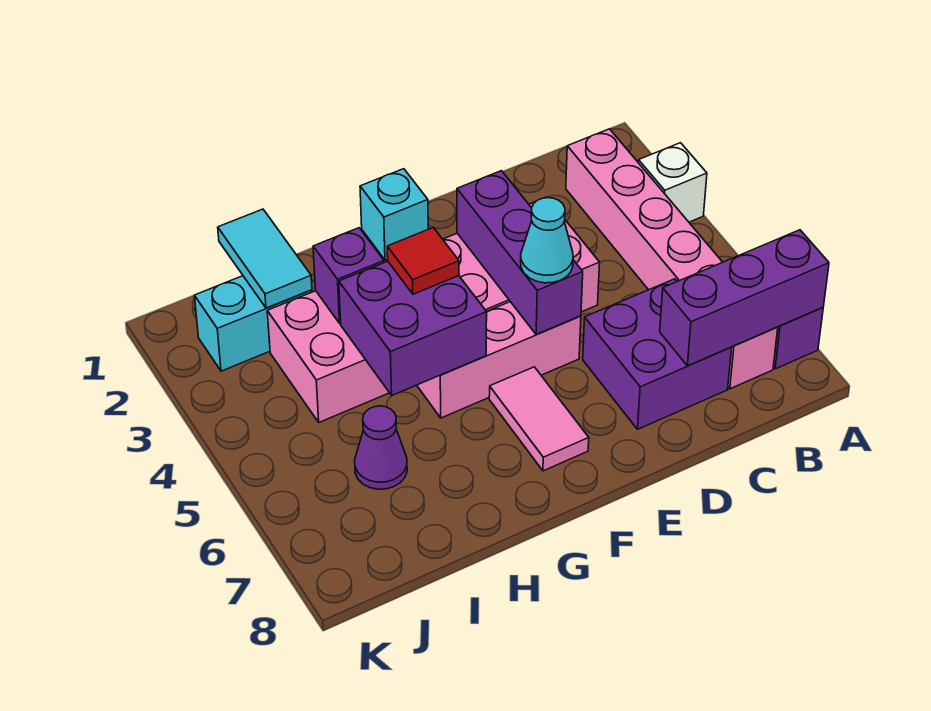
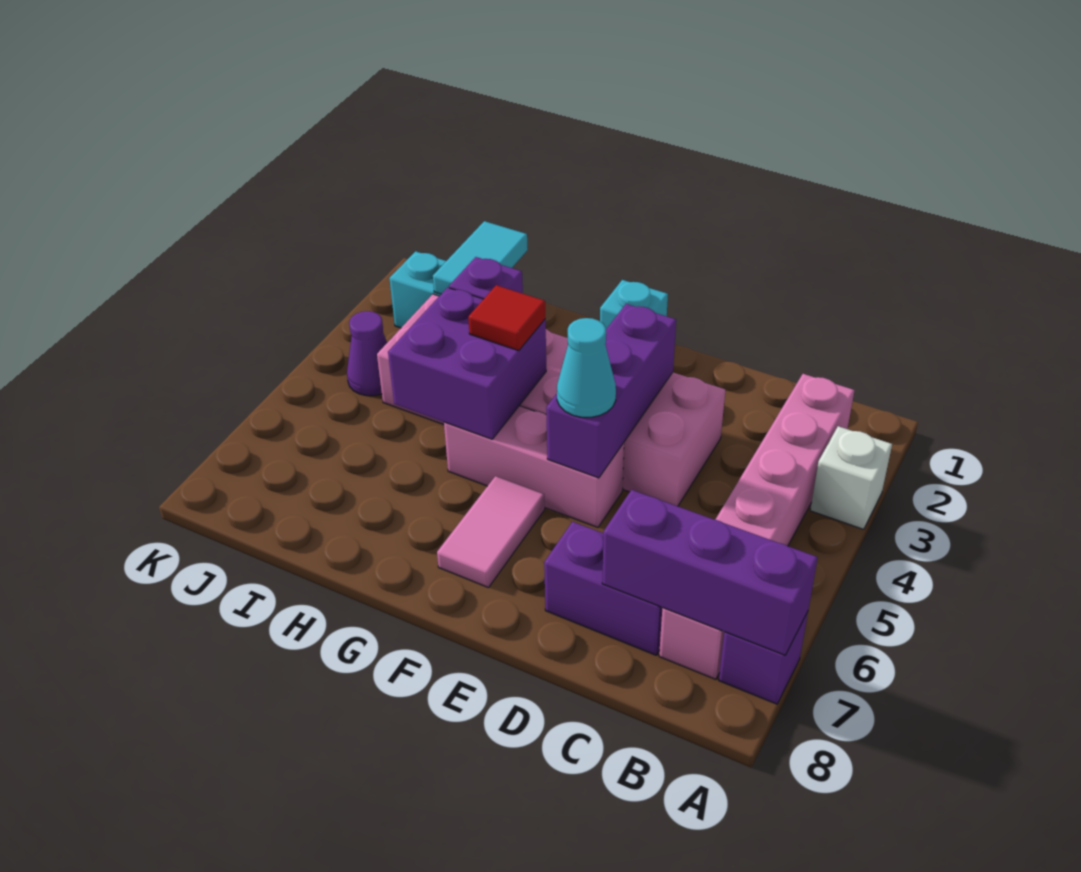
purple 2x2 brick [583,279,732,429] -> purple 1x2 brick [544,522,662,655]
purple 1x1 cone [355,406,407,489] -> purple 1x1 cone moved to [347,311,387,396]

